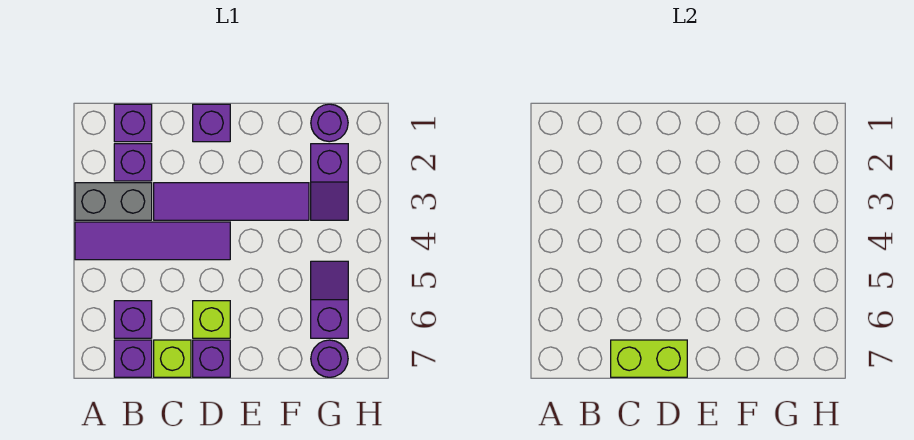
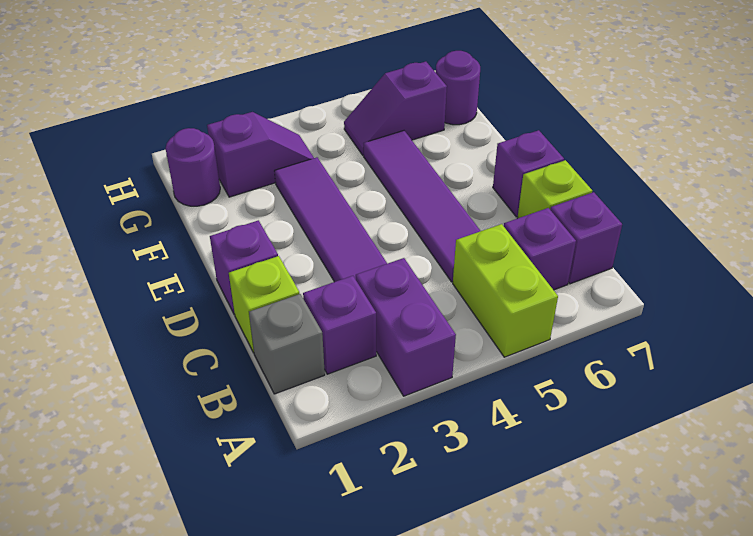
grey 1x2 brick [75,183,152,220] -> purple 1x2 brick [356,258,456,396]
purple 1x4 tile [75,222,230,260] -> purple 1x4 tile moved to [364,131,480,282]
purple 1x1 brick [114,104,152,142] -> grey 1x1 brick [249,294,325,394]
lime 1x2 brick [611,340,687,377] -> lime 1x2 brick moved to [453,224,558,357]
lime 1x1 brick [193,301,230,338] -> lime 1x1 brick moved to [229,256,300,353]

